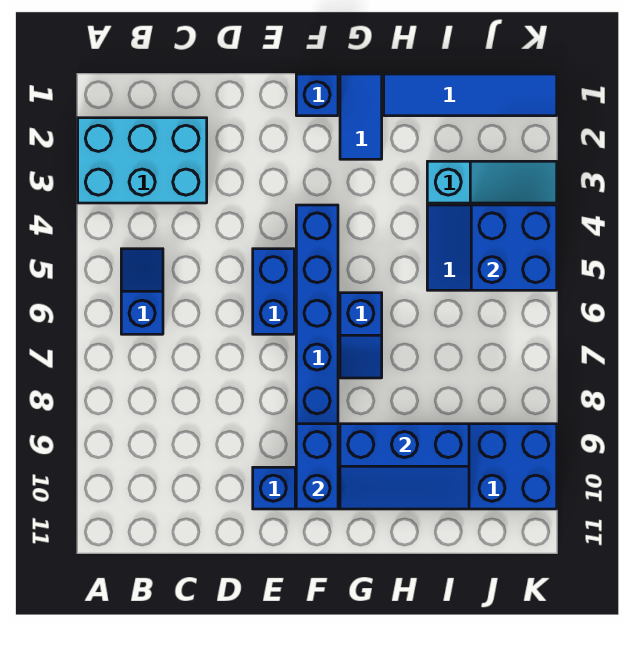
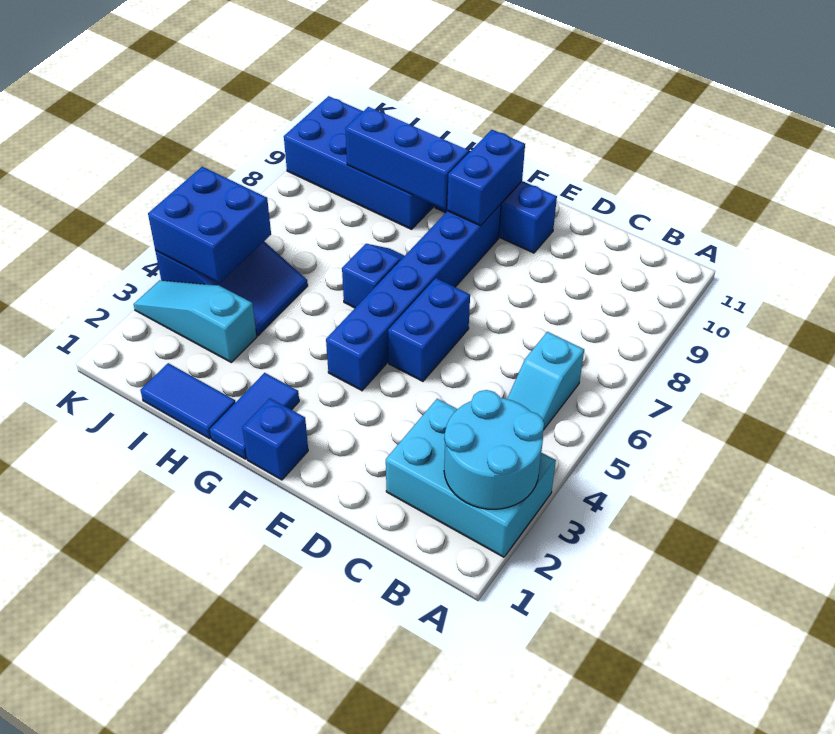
none -> cyan 2x2 round brick [444,390,544,509]
blue 1x2 slope [121,249,163,334] -> cyan 1x2 slope [507,332,584,429]
blue 1x4 tile [384,74,557,116] -> blue 1x2 tile [140,363,236,439]

